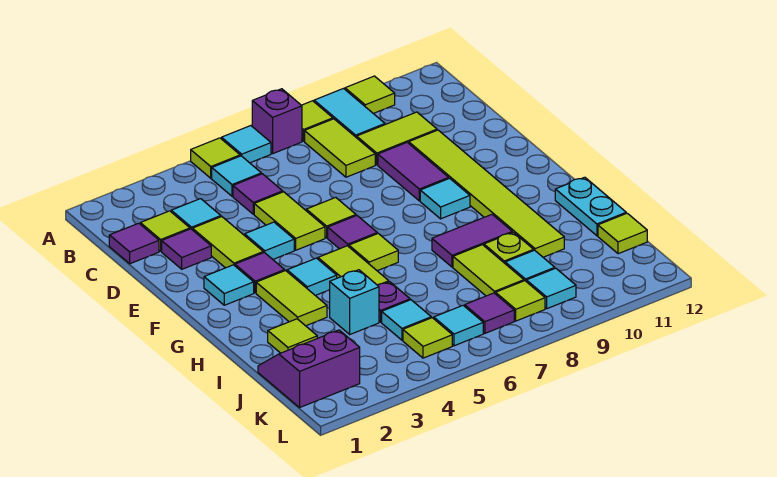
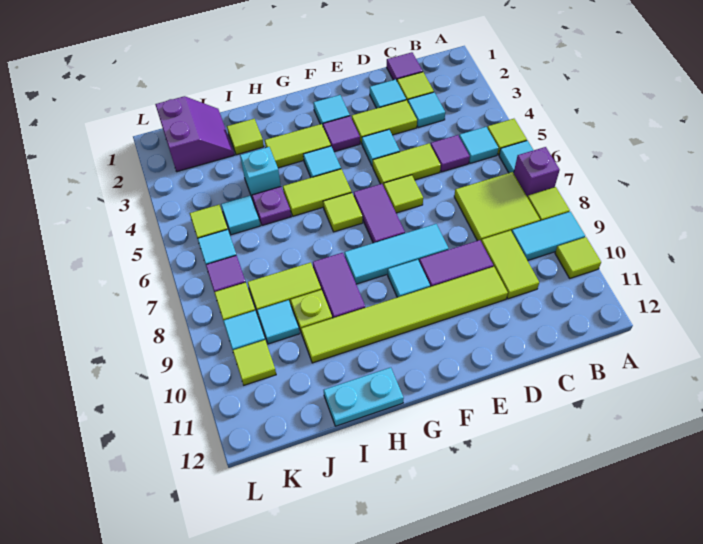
lime 1x2 tile [305,119,375,177] -> lime 2x2 tile [454,172,540,241]
purple 1x1 tile [162,229,211,269] -> cyan 1x1 tile [370,79,406,108]
none -> cyan 1x3 tile [344,224,449,284]
purple 1x1 tile [328,216,377,249] -> purple 1x2 tile [354,184,405,243]
lime 1x1 tile [598,213,647,254] -> lime 1x1 tile moved to [233,340,276,385]

